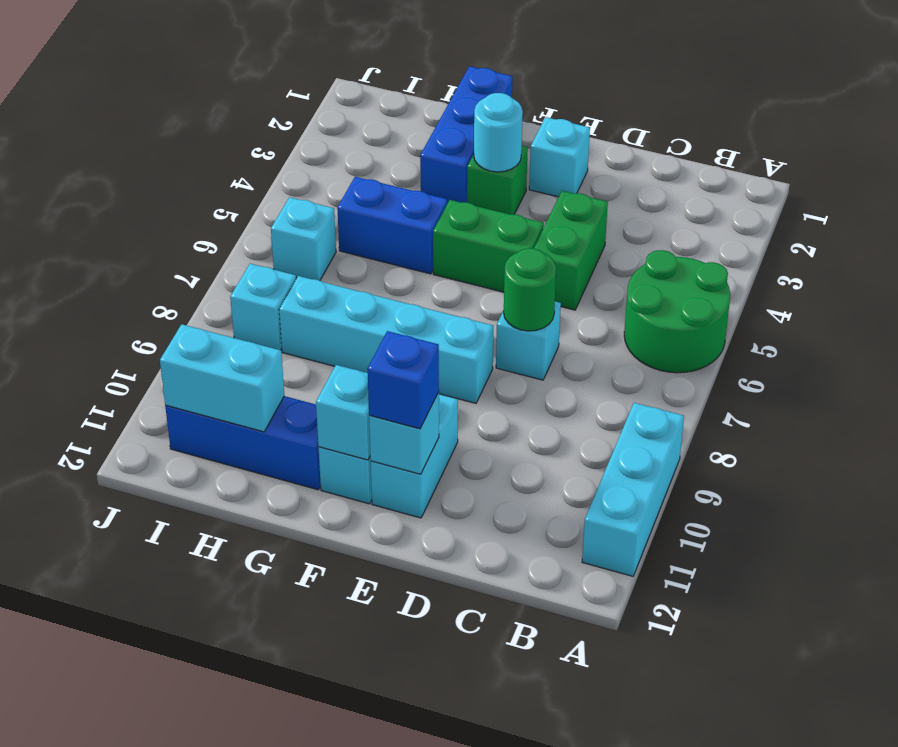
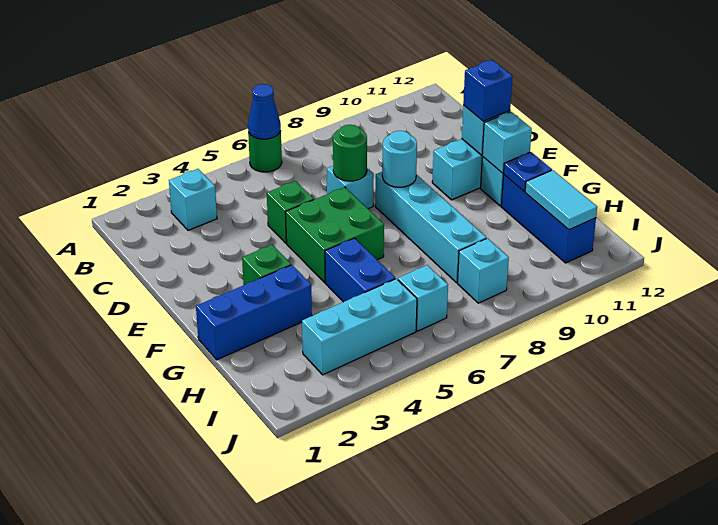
green 2x2 round brick [624,250,730,373] -> green 1x1 round brick [248,131,282,172]
none -> blue 1x1 cone [248,84,281,139]
cyan 1x3 brick [582,403,684,576] -> cyan 1x3 brick moved to [302,279,417,375]
green 1x2 brick [534,191,608,310] -> green 1x1 brick [267,181,314,243]
cyan 1x1 brick [529,117,590,197] -> cyan 1x1 brick moved to [169,169,217,230]
green 1x2 brick [433,200,544,292] -> green 2x2 brick [286,187,384,282]
cyan 1x1 round brick [474,93,523,172] -> cyan 1x1 round brick moved to [382,131,417,187]
none -> blue 1x1 plate [504,152,552,191]
cyan 1x2 brick [160,324,284,432] -> cyan 1x2 tile [525,170,597,230]

